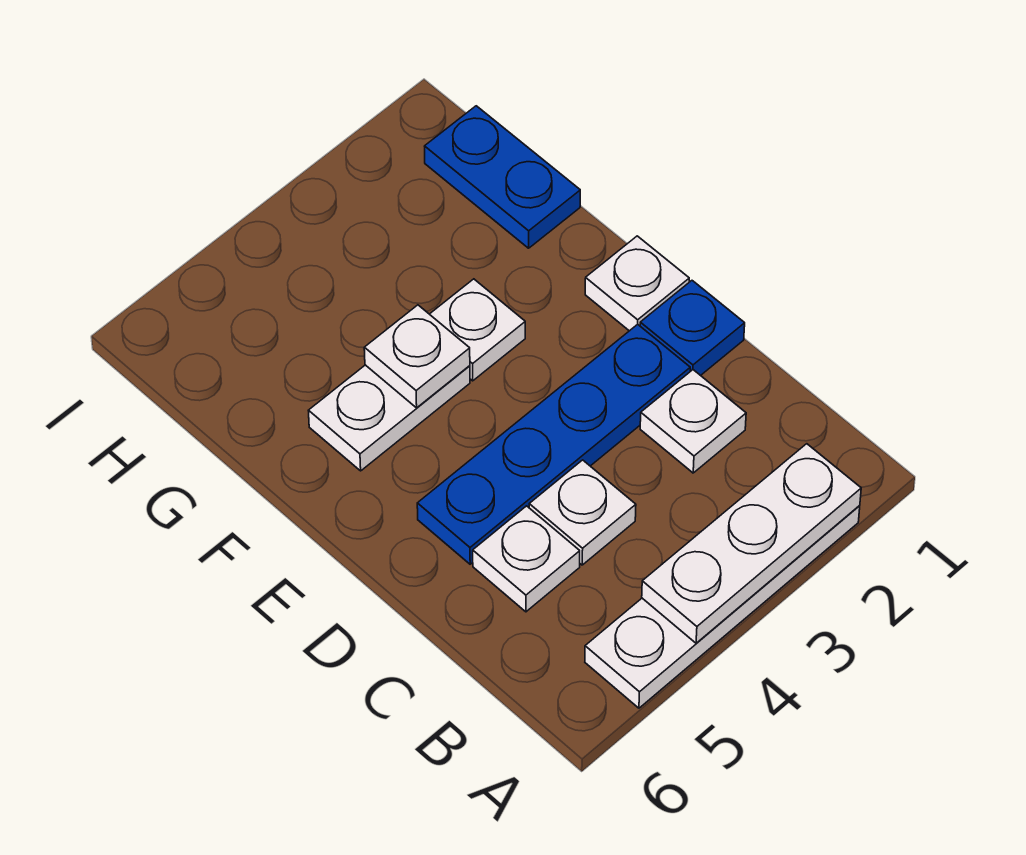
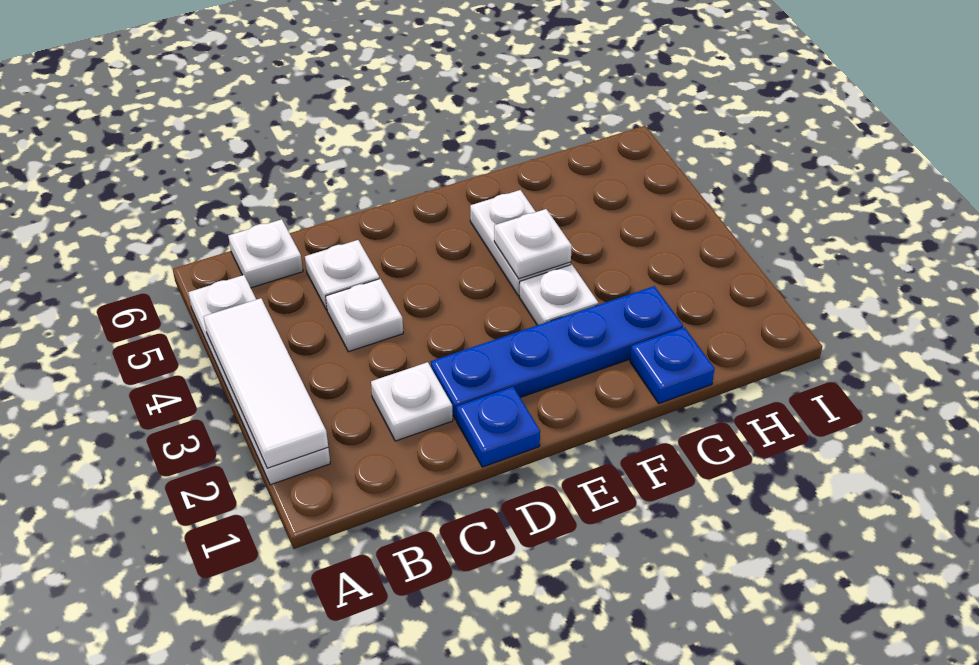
white 1x3 plate [642,444,861,643] -> white 1x3 tile [203,298,328,468]
blue 1x4 plate [417,324,690,564] -> blue 1x4 plate turned to [431,286,683,420]
white 1x1 plate [585,236,689,331] -> white 1x1 plate moved to [228,219,303,288]
blue 1x2 plate [425,106,580,248] -> blue 1x1 plate [630,327,715,403]

